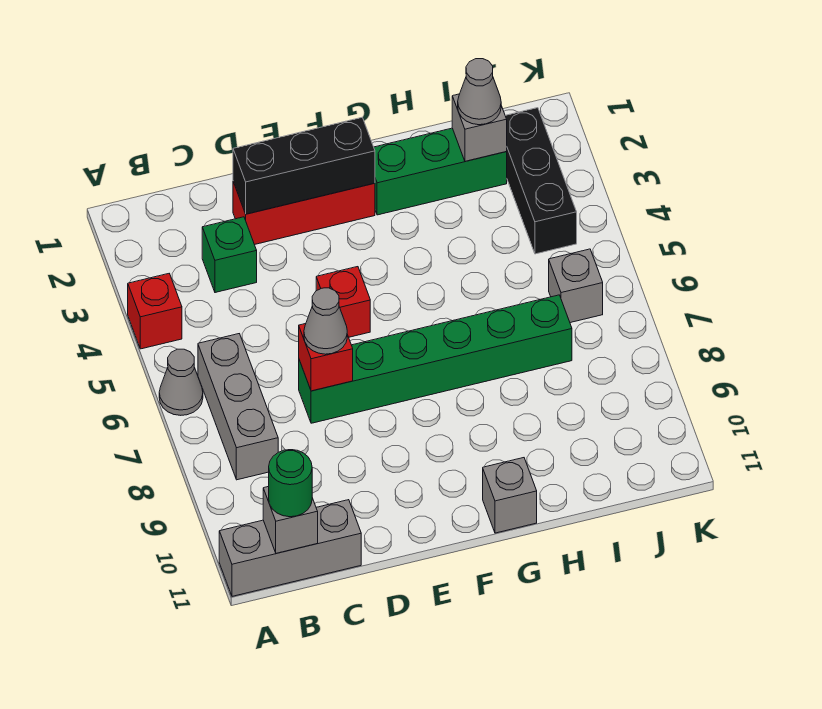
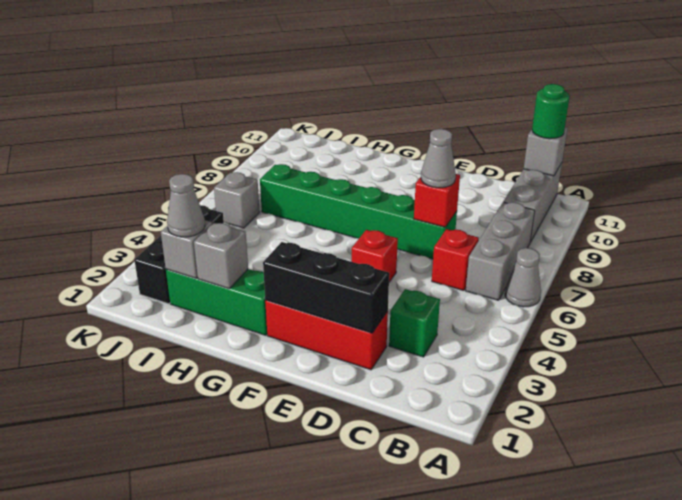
red 1x1 brick [128,274,182,349] -> red 1x1 brick moved to [432,229,479,291]
grey 1x3 brick [219,500,361,596] -> grey 1x3 brick turned to [503,163,562,242]
grey 1x1 brick [483,458,537,533] -> grey 1x1 brick moved to [194,223,248,289]

